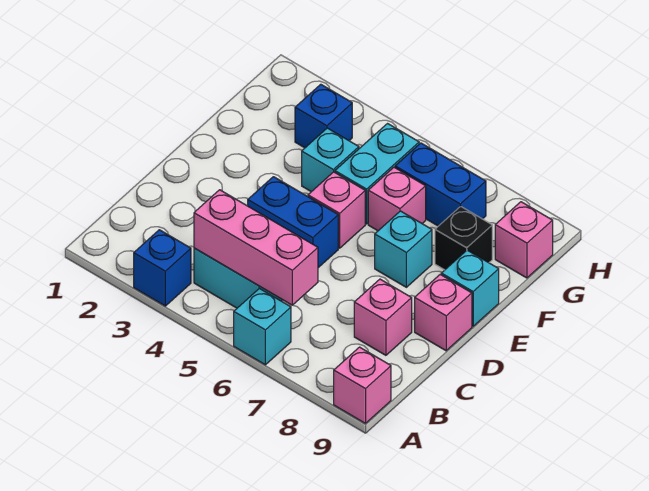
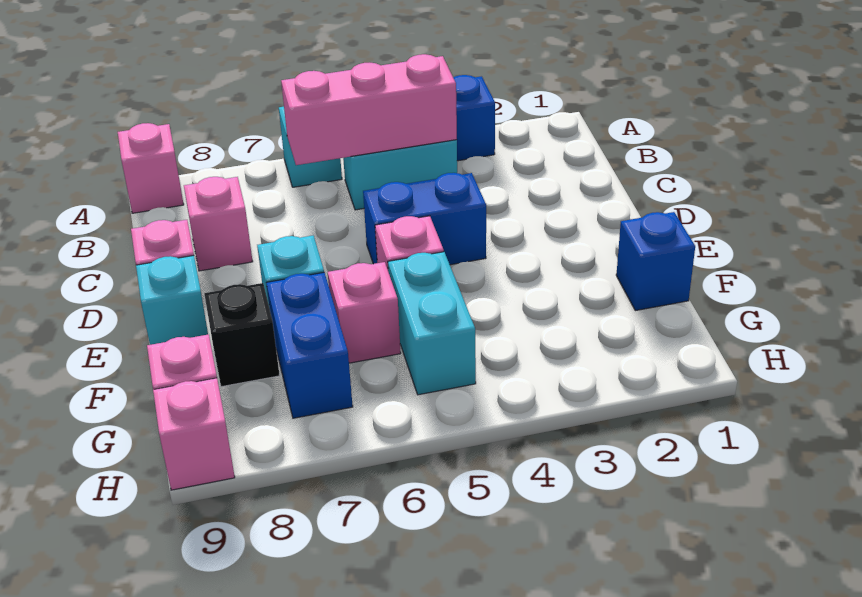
cyan 1x1 brick [302,128,359,192] -> none
blue 1x1 brick [295,84,352,148] -> blue 1x1 brick moved to [616,212,695,311]
blue 1x2 brick [395,143,486,226] -> blue 1x2 brick turned to [266,272,353,418]
none -> pink 1x1 brick [153,378,235,490]

